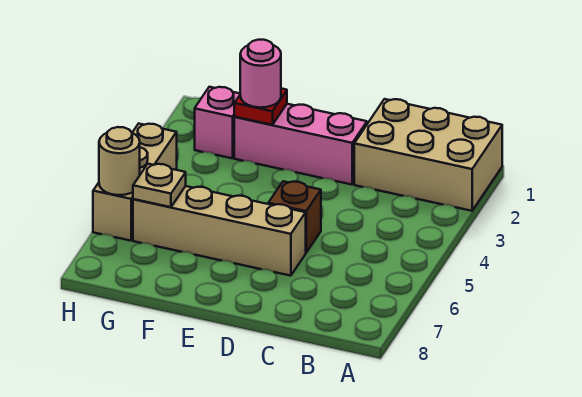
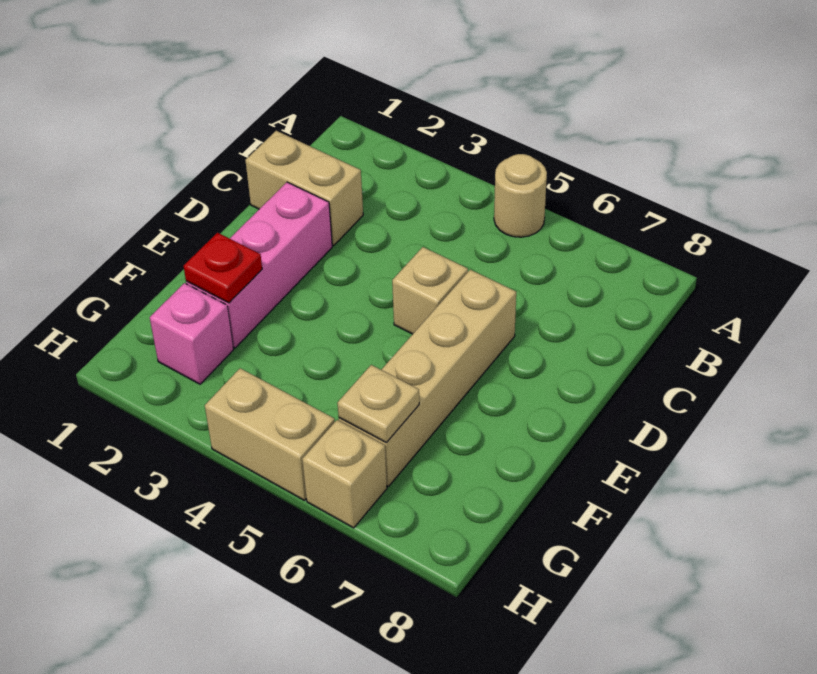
tan 2x3 brick [354,99,502,211] -> tan 1x2 brick [245,131,363,246]
brown 1x1 brick [268,181,321,253] -> tan 1x1 brick [392,247,468,334]
pink 1x1 round brick [240,40,281,108] -> none
tan 1x1 round brick [99,127,140,195] -> tan 1x1 round brick moved to [494,154,547,237]

